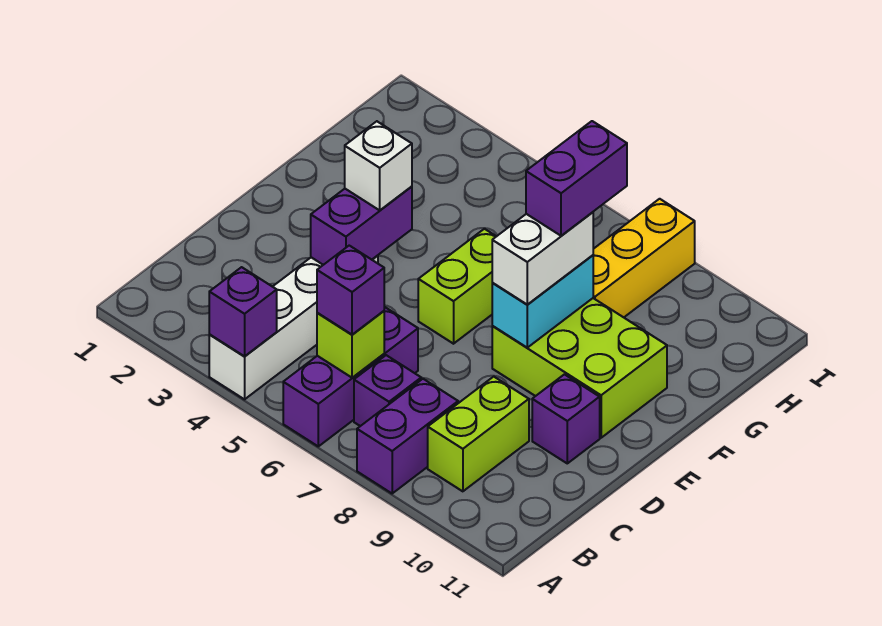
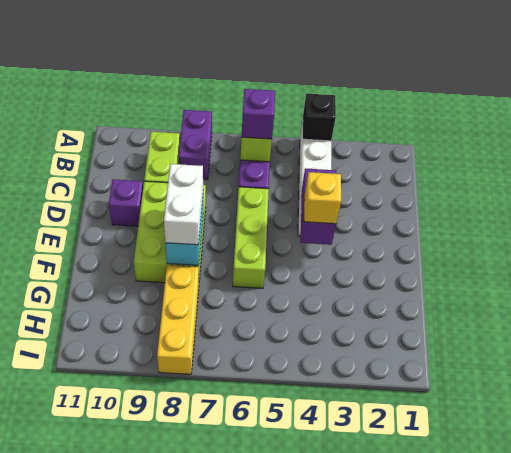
purple 1x1 brick [209,267,277,357] -> black 1x1 brick [303,93,336,141]
purple 1x1 brick [354,355,421,426] -> none
white 1x1 brick [345,121,412,210] -> yellow 1x1 brick [304,172,341,224]
lime 1x2 brick [418,229,496,344] -> lime 1x3 brick [233,187,269,288]
lime 2x3 brick [492,298,667,438] -> lime 2x3 brick turned to [134,181,206,283]
purple 1x2 brick [526,121,627,236] -> none

